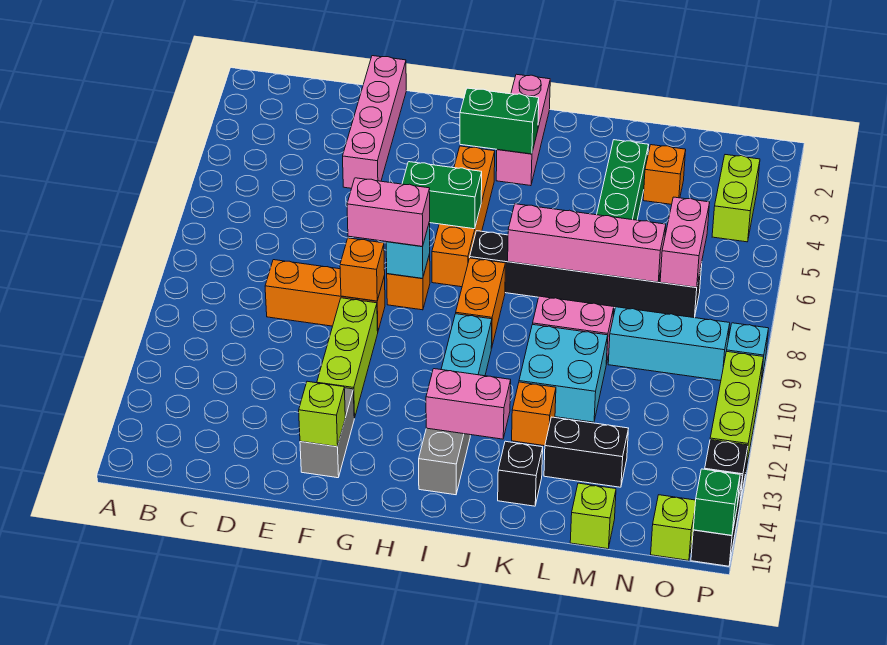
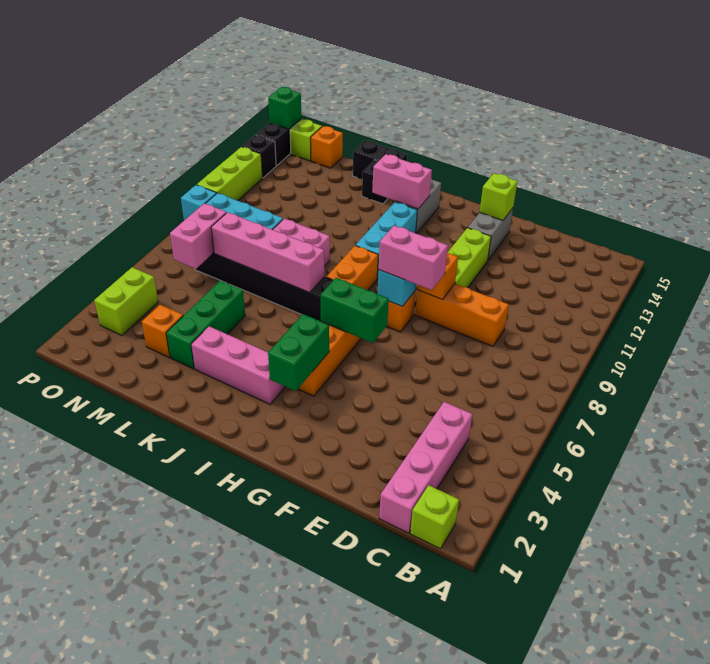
pink 1x4 brick [343,56,406,188] -> pink 1x4 brick moved to [379,402,472,533]
green 1x2 brick [460,88,539,154] -> green 1x2 brick turned to [268,314,329,391]
pink 1x3 brick [496,74,550,186] -> pink 1x3 brick turned to [191,326,285,404]
cyan 2x2 brick [519,324,608,422] -> none
orange 1x1 brick [512,382,556,446] -> orange 1x1 brick moved to [311,126,343,168]
black 1x2 brick [544,417,629,487] -> black 1x2 brick moved to [353,140,408,179]
lime 1x1 brick [570,483,616,549] -> lime 1x1 brick moved to [410,485,459,549]

